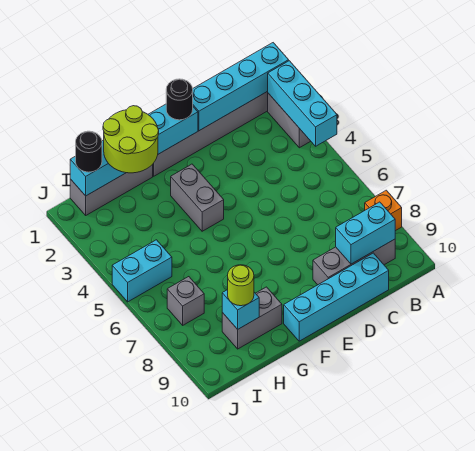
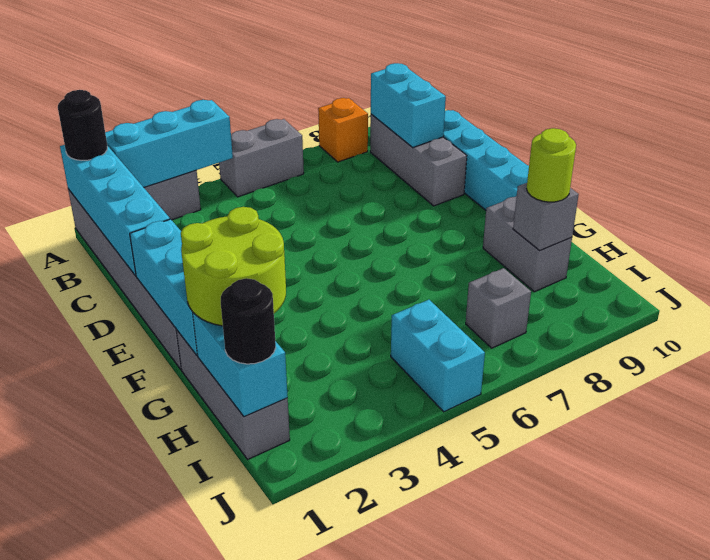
black 1x1 round brick [166,79,193,120] -> black 1x1 round brick moved to [58,90,107,160]
grey 1x2 brick [171,164,224,231] -> grey 1x2 brick moved to [219,119,304,197]
cyan 1x1 brick [222,290,259,329] -> grey 1x1 brick [513,183,579,250]

